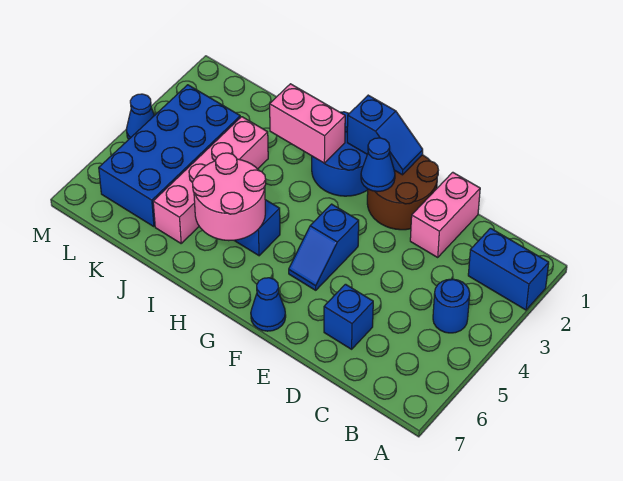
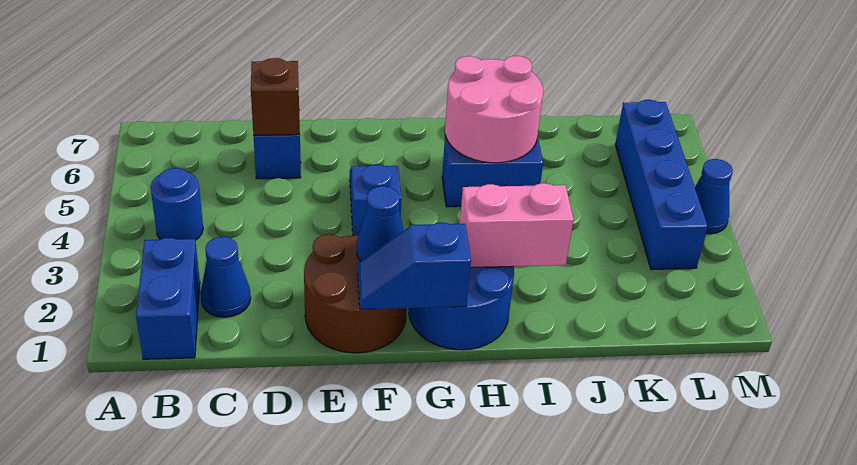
blue 1x2 brick [468,228,549,310] -> blue 1x2 brick turned to [136,238,200,359]
pink 1x2 brick [410,172,480,257] -> none
none -> brown 1x1 brick [251,58,299,135]
blue 1x1 cone [251,278,286,331] -> blue 1x1 cone moved to [201,237,251,317]
pink 1x4 brick [153,117,268,243] -> none
blue 2x4 brick [99,85,240,227] -> blue 1x4 brick [615,100,708,270]

